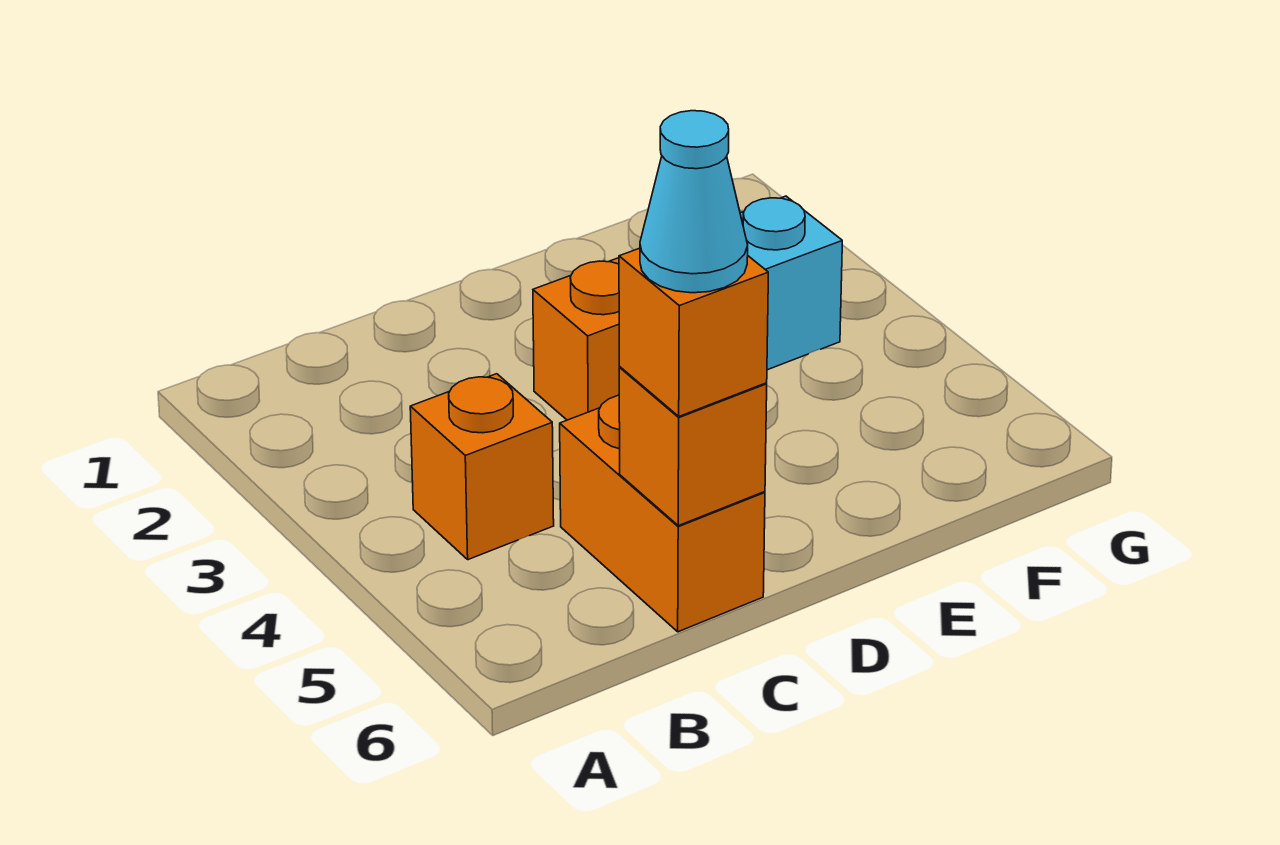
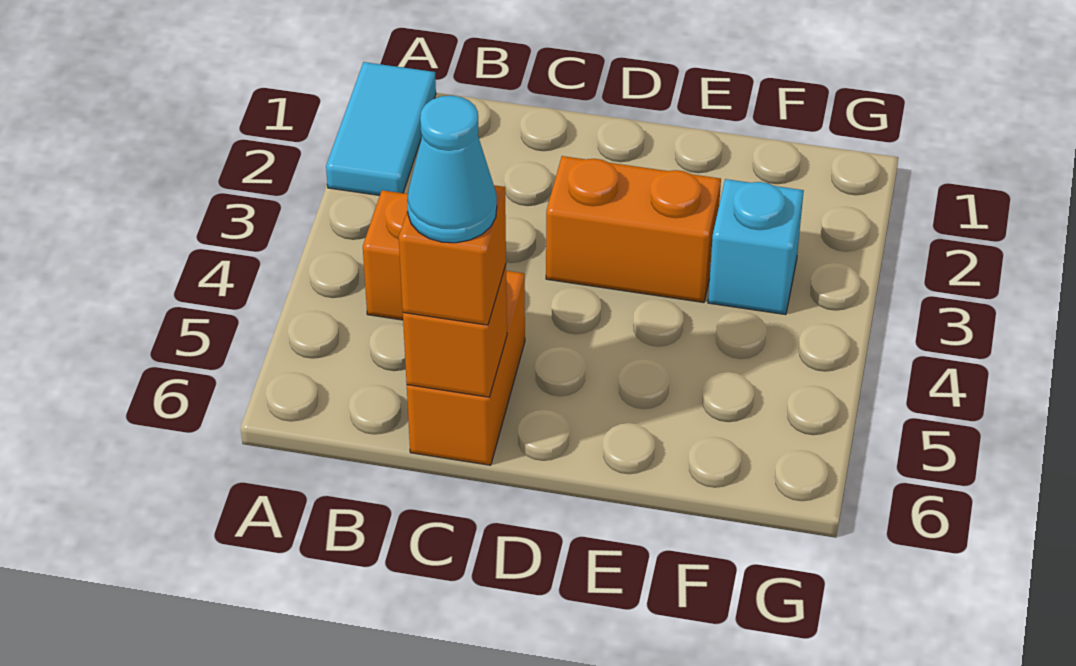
none -> cyan 1x2 tile [326,62,436,195]

